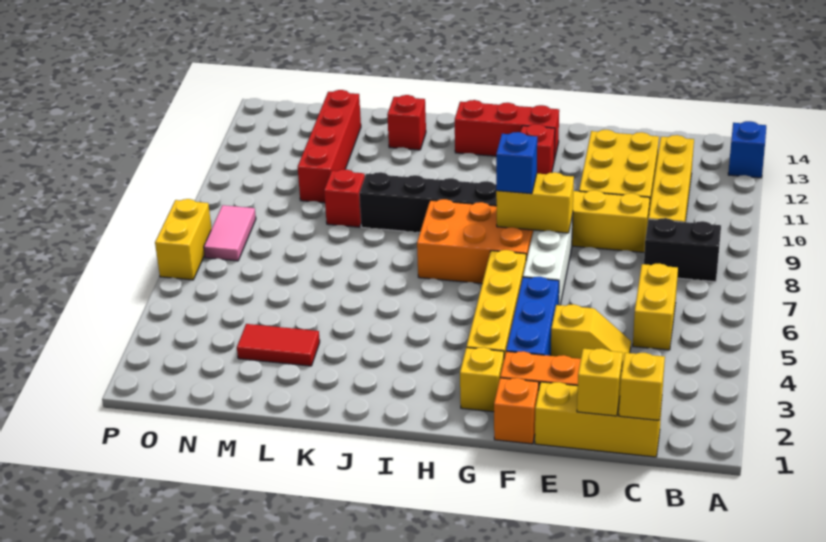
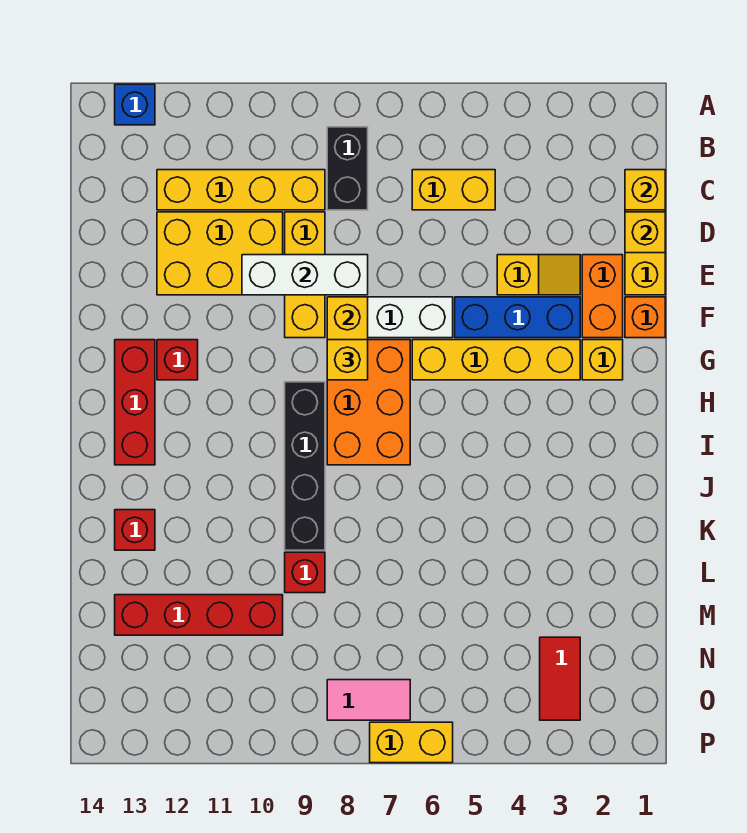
yellow 1x2 slope [550,304,631,367] -> yellow 1x2 slope turned to [497,255,580,295]
none -> white 1x3 brick [242,255,368,295]
blue 1x1 brick [496,132,537,194] -> yellow 1x1 brick [327,340,368,380]
red 1x2 tile [237,324,320,366] -> red 1x2 tile moved to [540,637,580,720]

